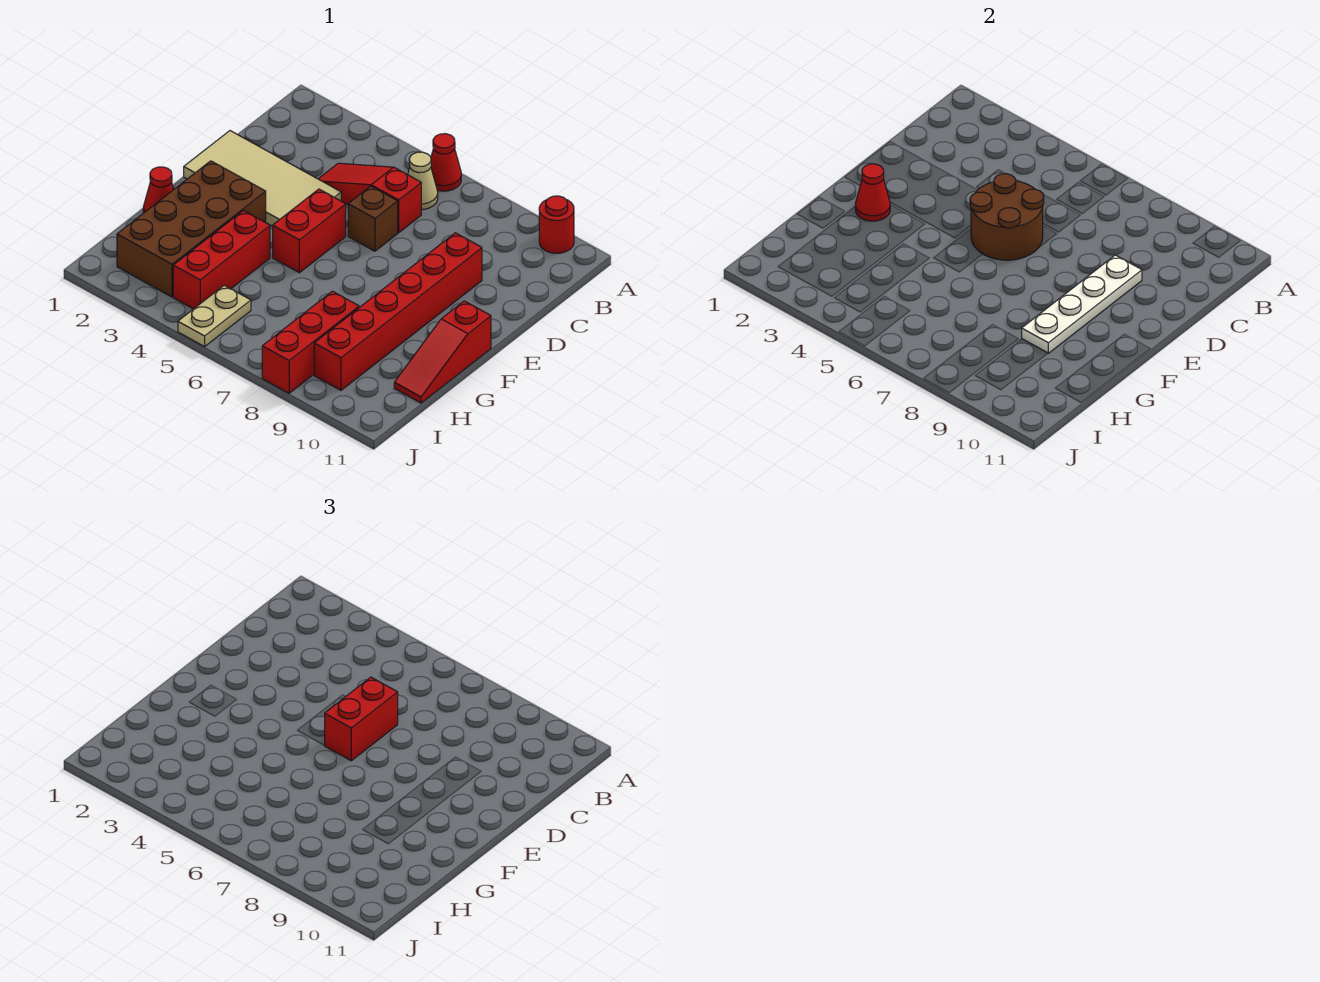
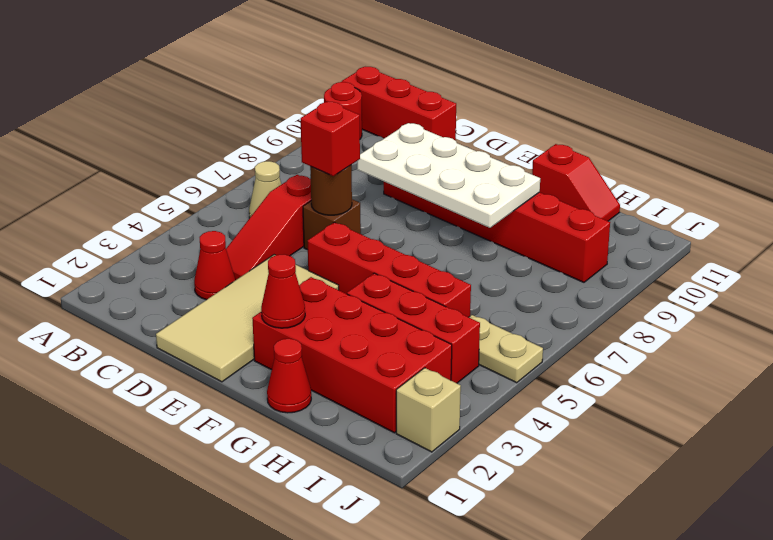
red 1x1 cone [431,134,461,191] -> red 1x1 cone moved to [194,231,235,300]
brown 2x2 round brick [970,174,1044,260] -> brown 1x1 round brick [310,165,352,215]
red 1x2 brick [324,677,398,761] -> red 1x1 brick [301,101,360,176]
white 1x4 plate [1022,255,1142,353] -> white 2x4 plate [357,123,540,228]
red 1x2 brick [273,189,346,273] -> red 1x4 brick [308,222,471,317]
brown 2x4 brick [117,161,266,297] -> red 2x4 brick [252,277,452,433]
red 1x3 slope [394,301,491,403] -> red 1x2 slope [532,144,620,221]
red 1x3 brick [262,291,359,393] -> red 1x3 brick moved to [342,67,456,141]
none -> tan 1x1 brick [396,368,461,452]

